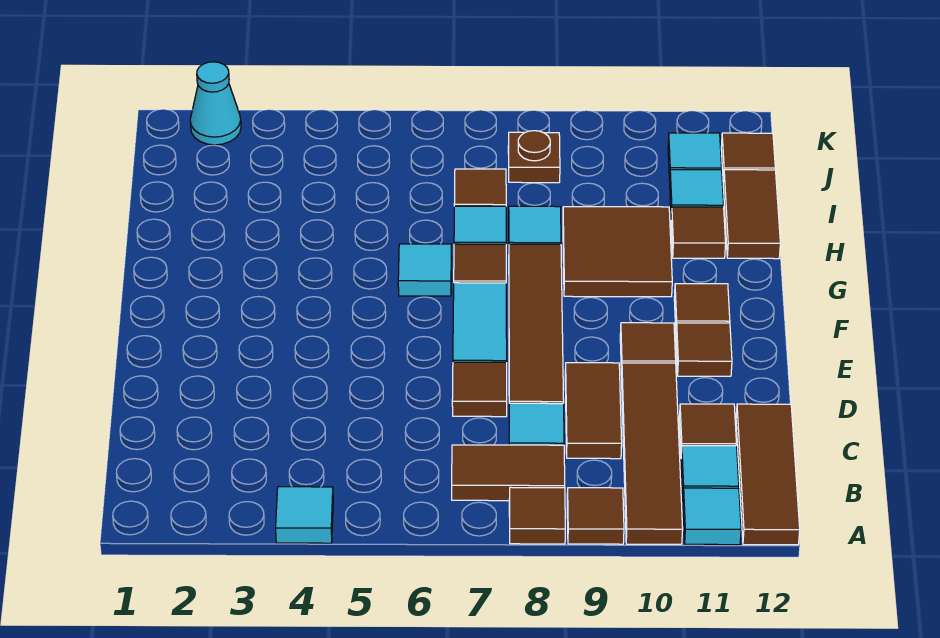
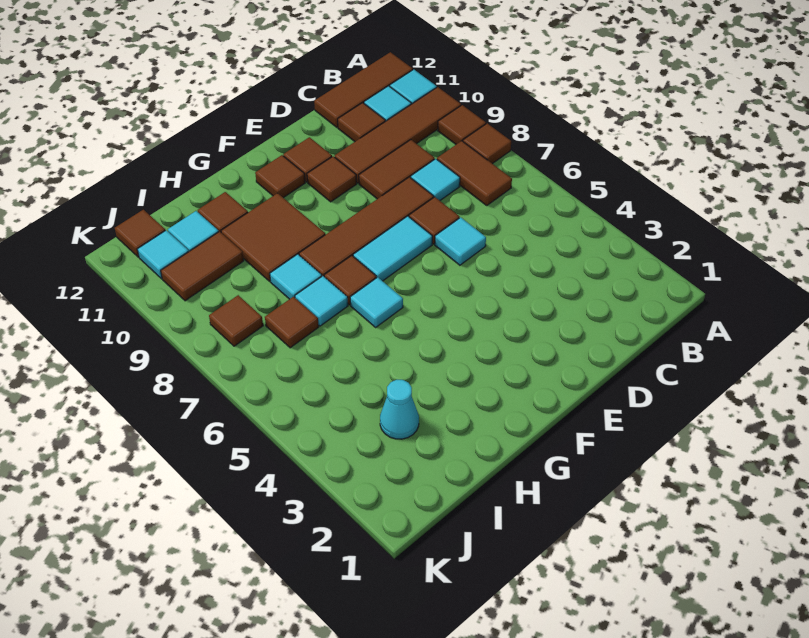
cyan 1x1 tile [276,487,333,543] -> cyan 1x1 tile moved to [435,217,486,265]
brown 1x2 tile [723,170,780,259] -> brown 1x2 tile moved to [161,232,244,301]
brown 1x1 plate [508,131,560,183] -> brown 1x1 tile [209,295,263,346]
cyan 1x1 cone [190,62,241,145] -> cyan 1x1 cone moved to [380,380,419,439]

